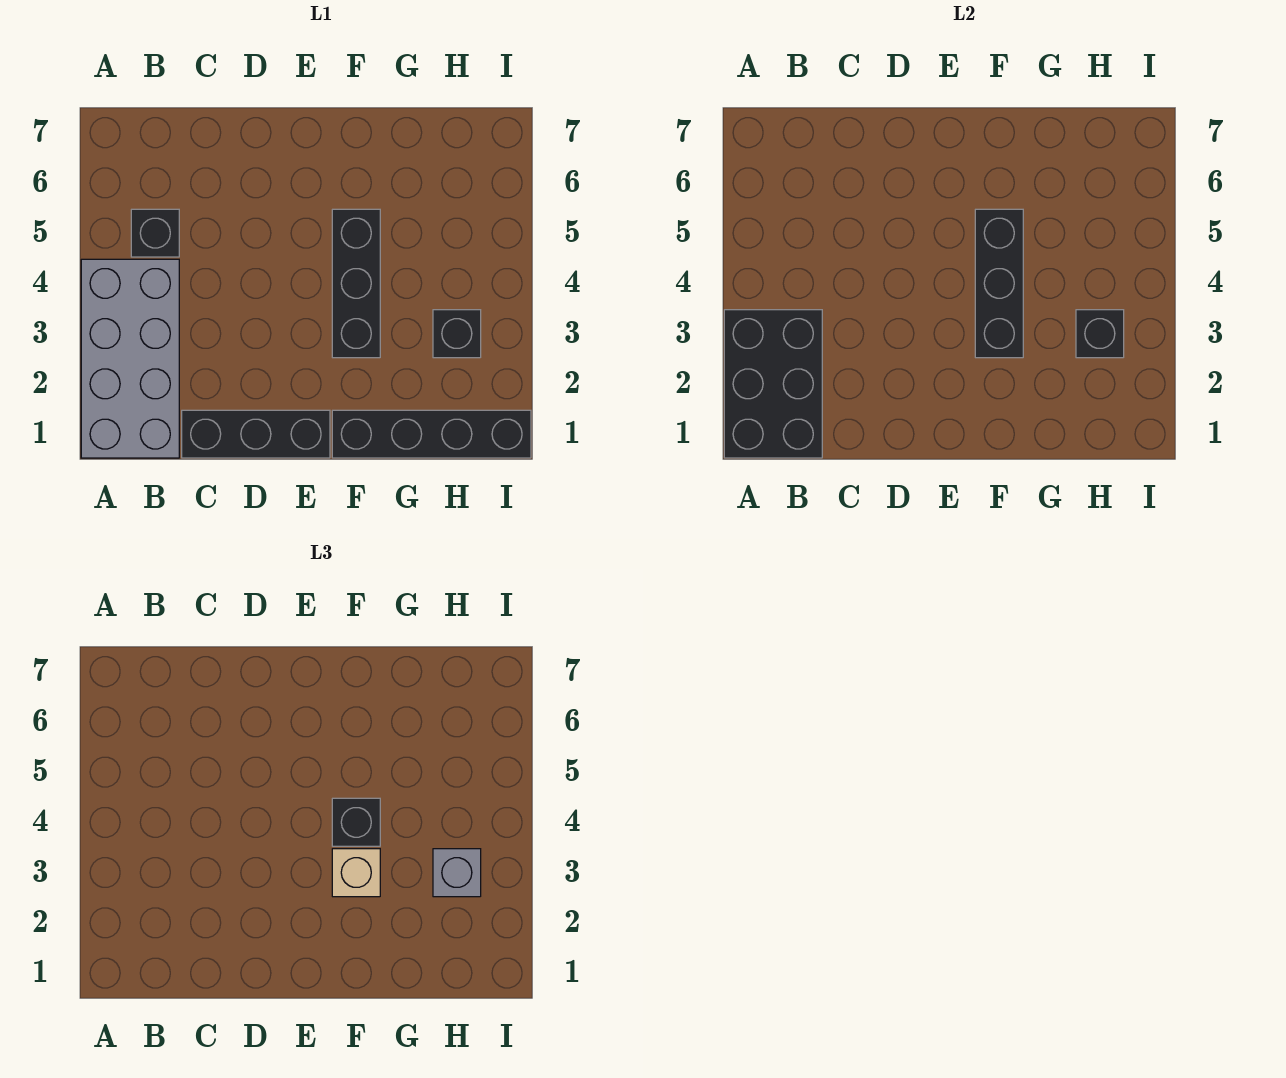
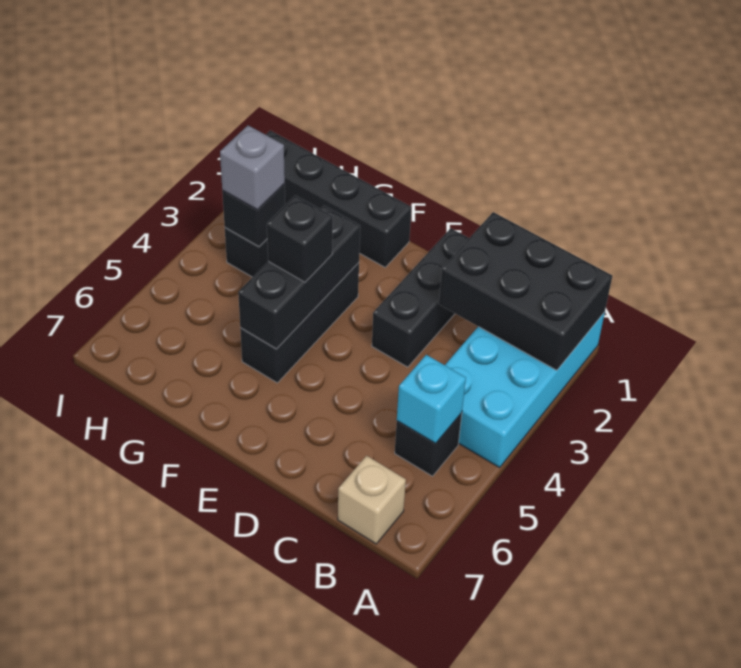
grey 2x4 brick [81,259,179,458] -> cyan 2x4 brick [445,312,605,468]
black 2x3 brick [724,310,822,458] -> black 2x3 brick turned to [439,212,612,370]
none -> cyan 1x1 brick [397,355,466,443]
black 1x3 brick [182,410,330,458] -> black 1x3 brick turned to [372,228,469,367]
tan 1x1 brick [332,849,380,897] -> tan 1x1 brick moved to [338,456,406,544]

